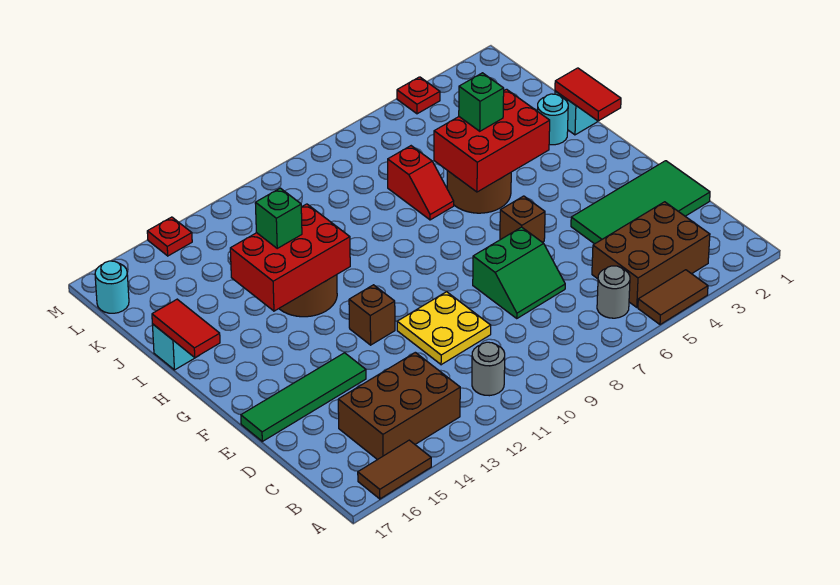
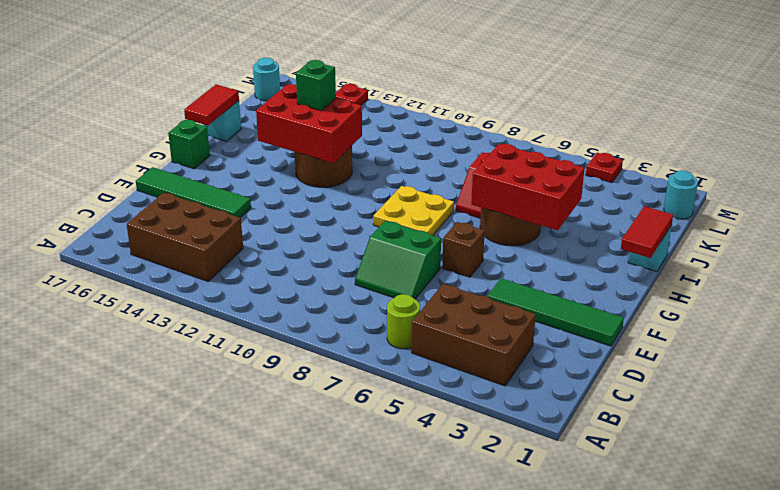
brown 1x2 tile [638,270,708,325] -> none
brown 1x2 tile [358,440,431,499] -> none
grey 1x1 round brick [597,266,630,318] -> lime 1x1 round brick [387,294,420,349]
grey 1x1 round brick [472,342,505,396] -> none
green 2x4 tile [571,161,710,244] -> green 1x4 tile [488,278,624,346]
yellow 2x2 plate [397,292,491,365] -> yellow 2x2 plate moved to [373,186,454,235]
brown 1x1 brick [349,285,395,345] -> none
cyan 1x1 round brick [538,94,568,145] -> cyan 1x1 round brick moved to [664,170,698,219]
green 1x1 brick [459,73,504,131] -> green 1x1 brick moved to [168,120,210,169]

